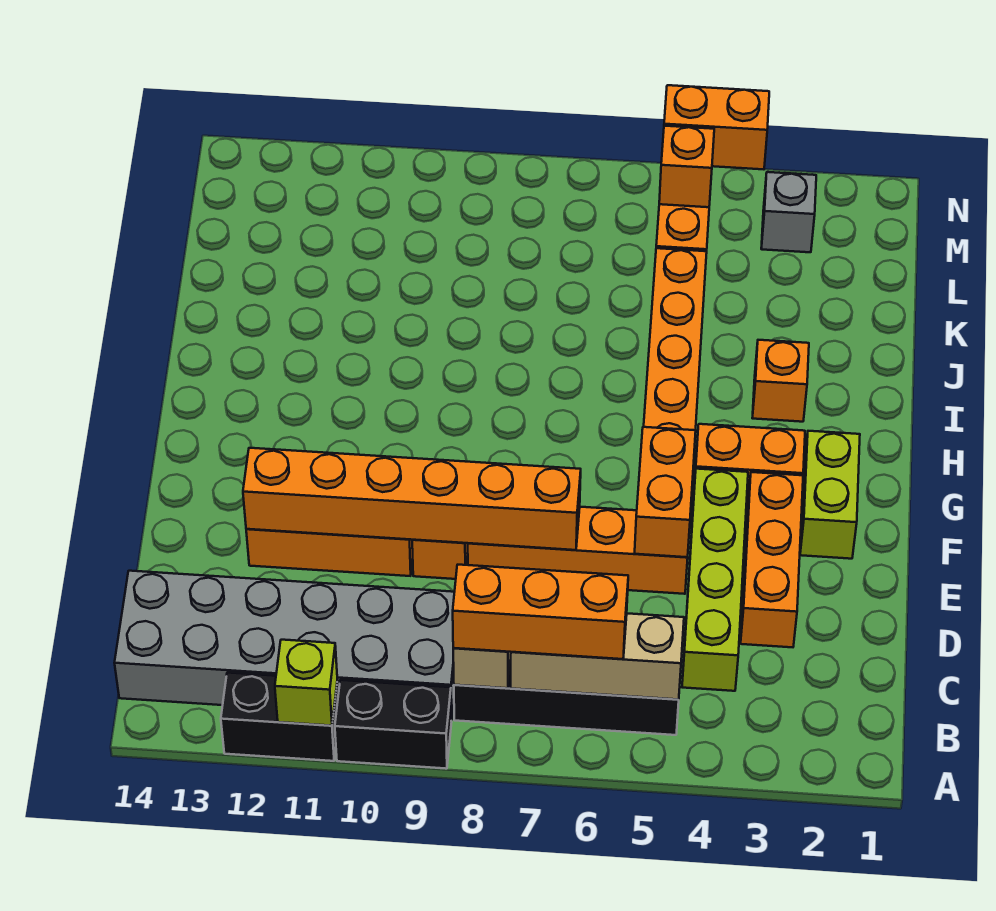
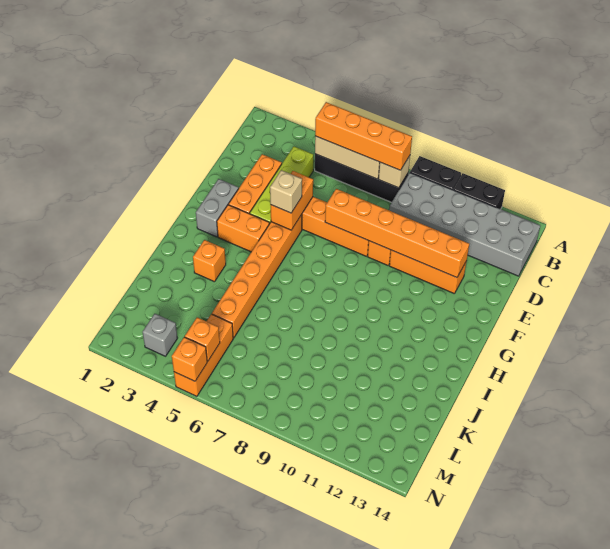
lime 1x1 brick [275,640,337,726] -> none
orange 1x3 brick [453,565,628,659] -> orange 1x4 brick [315,102,412,170]
lime 1x2 brick [800,431,860,559] -> grey 1x2 brick [196,179,239,237]
none -> tan 1x1 brick [270,170,302,213]
orange 1x2 brick [664,85,769,169] -> orange 1x1 brick [172,337,207,381]

